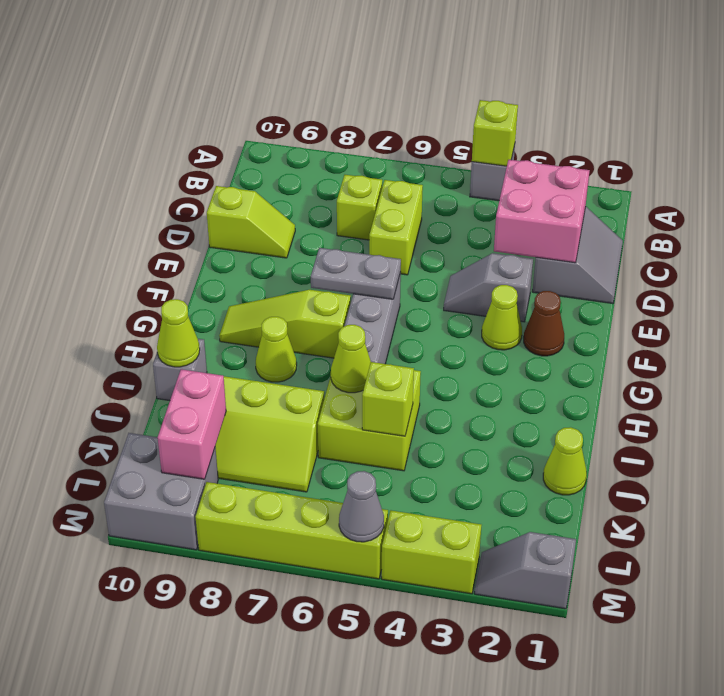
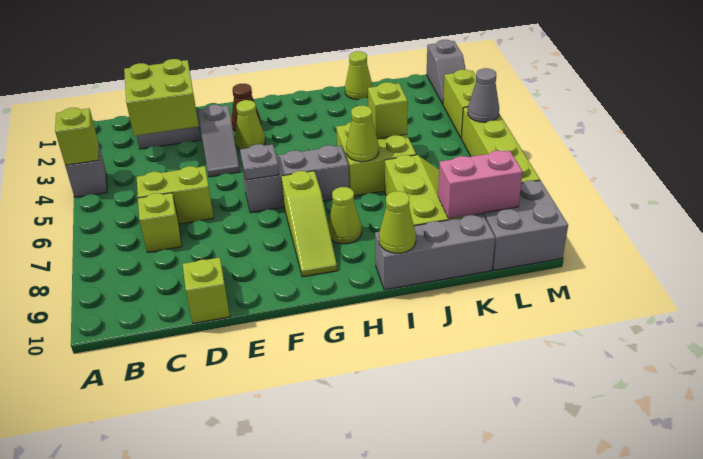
pink 2x2 brick [494,160,590,263] -> lime 2x2 brick [124,59,199,136]
grey 1x2 plate [311,248,401,299] -> grey 1x1 plate [240,144,279,180]
grey 1x1 brick [153,339,207,401] -> grey 1x3 brick [375,215,495,290]

